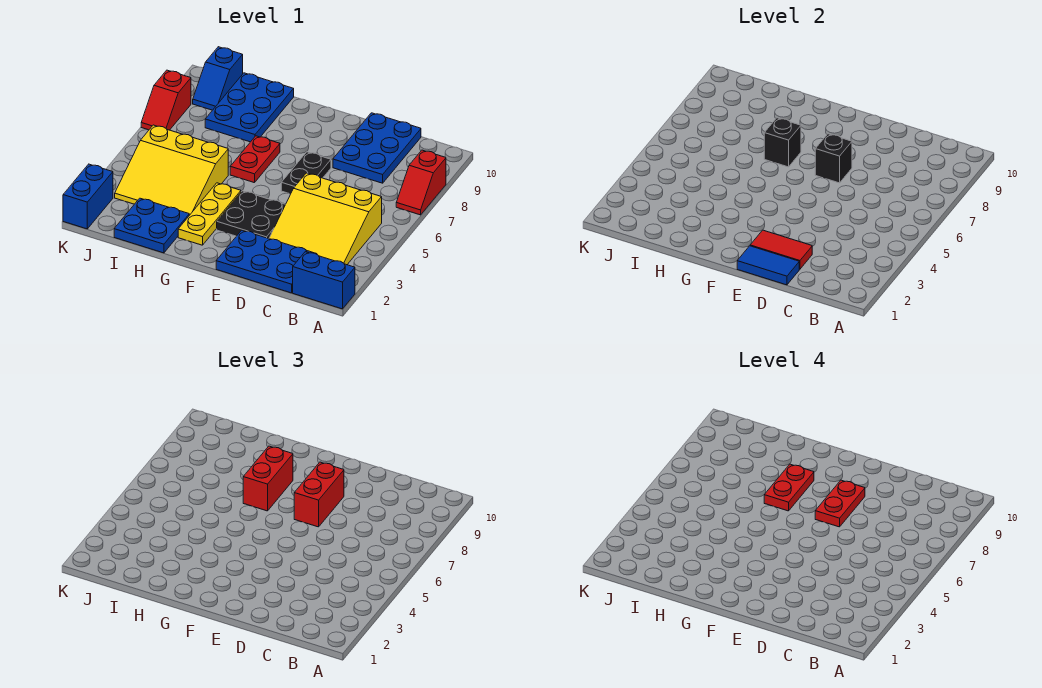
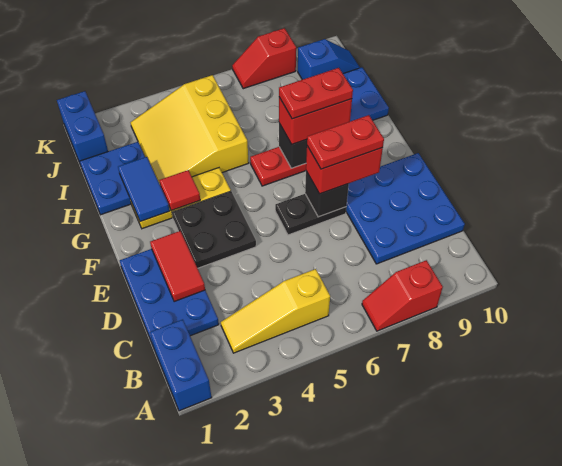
yellow 3x3 slope [269,173,382,265] -> yellow 1x3 slope [221,269,330,353]
blue 2x3 plate [333,113,421,183] -> blue 3x3 plate [346,153,465,264]
blue 1x2 tile [737,246,799,285] -> blue 1x2 tile moved to [118,157,170,222]
none -> red 1x1 tile [159,170,200,211]
blue 1x2 slope [193,47,243,110] -> blue 1x2 slope turned to [298,39,360,80]
blue 1x2 brick [63,164,113,229] -> blue 1x2 brick turned to [57,91,108,163]

